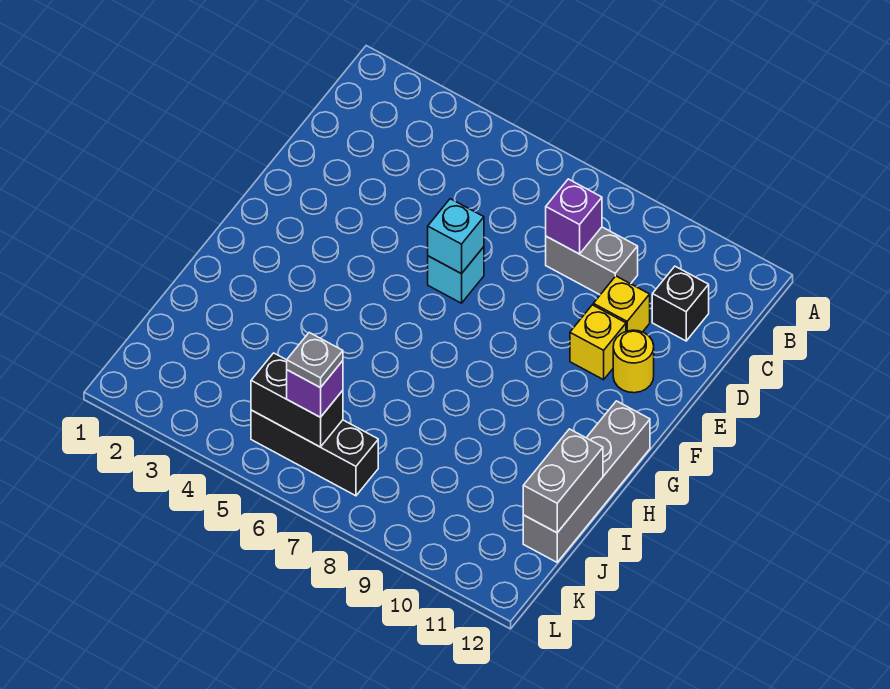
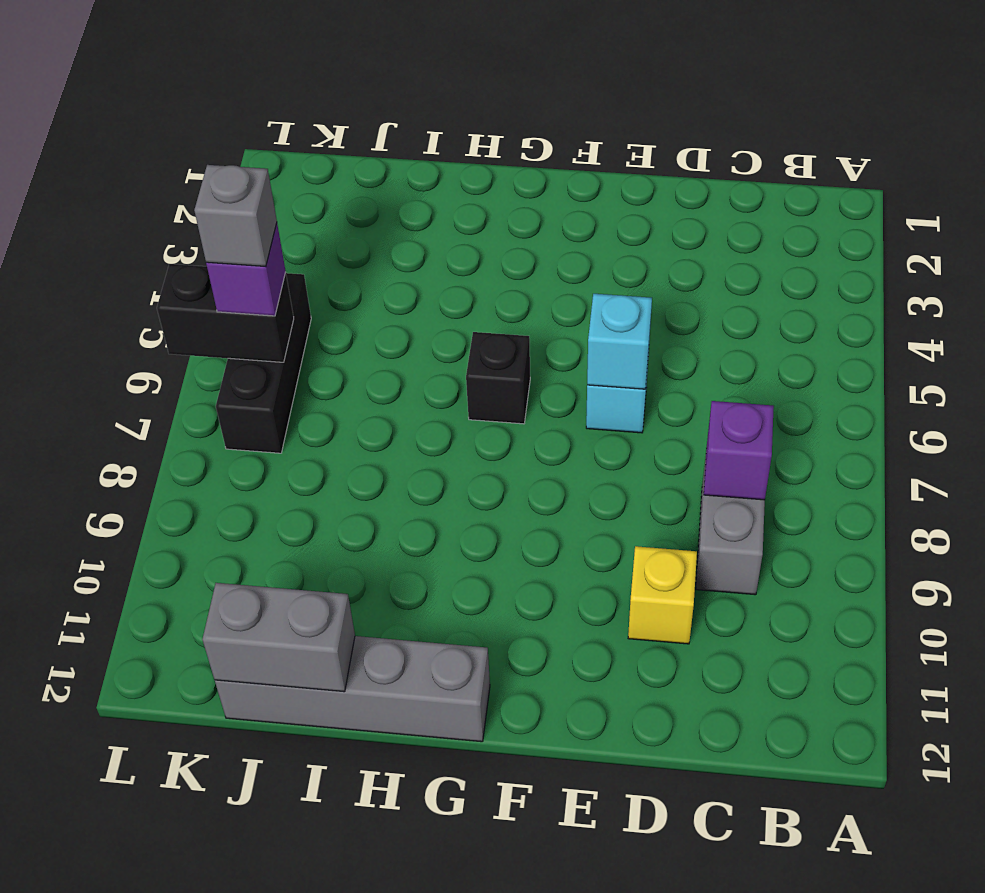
black 1x1 brick [652,266,709,341] -> black 1x1 brick moved to [466,332,530,424]
yellow 1x1 brick [570,305,626,380] -> none
yellow 1x1 round brick [613,330,654,393] -> none
black 1x2 brick [251,353,343,447] -> black 1x2 brick turned to [157,264,294,362]
grey 1x1 plate [287,333,343,388] -> grey 1x1 brick [194,165,277,267]

